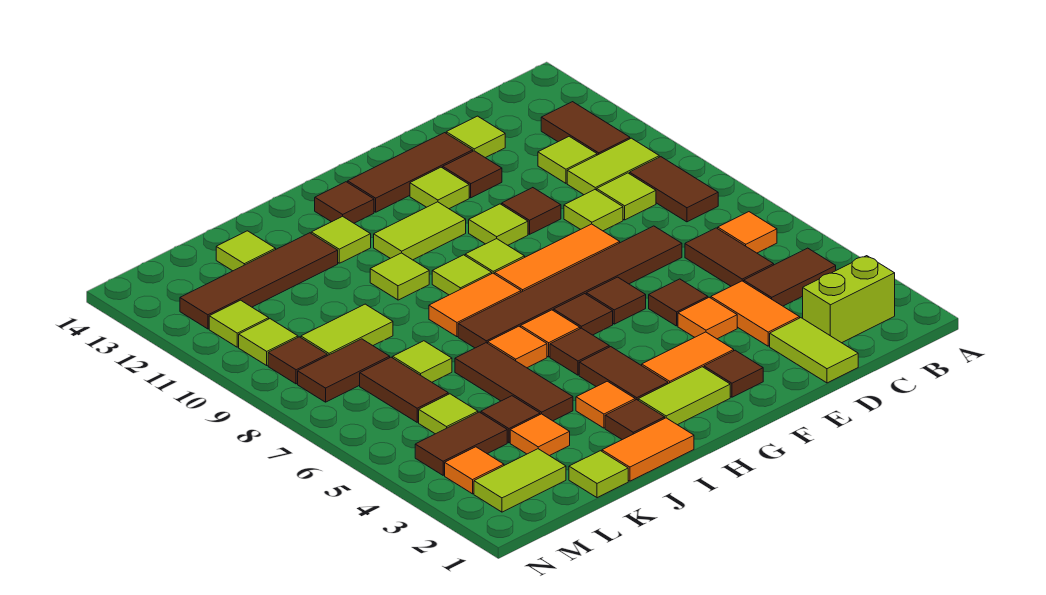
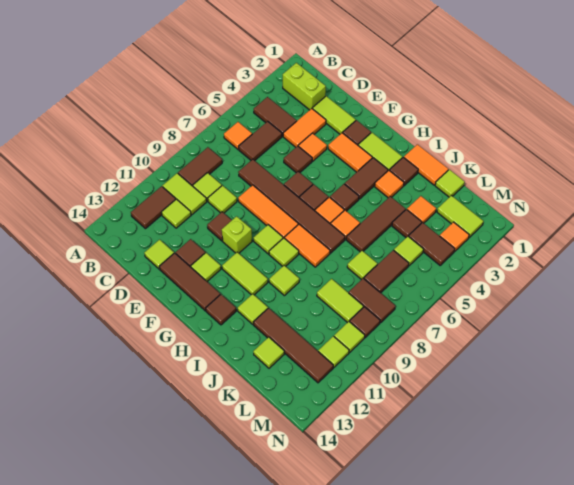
lime 1x2 tile [770,318,858,383] -> lime 1x2 tile turned to [312,96,356,134]
lime 1x1 tile [469,204,528,245] -> lime 1x1 brick [222,216,252,253]

